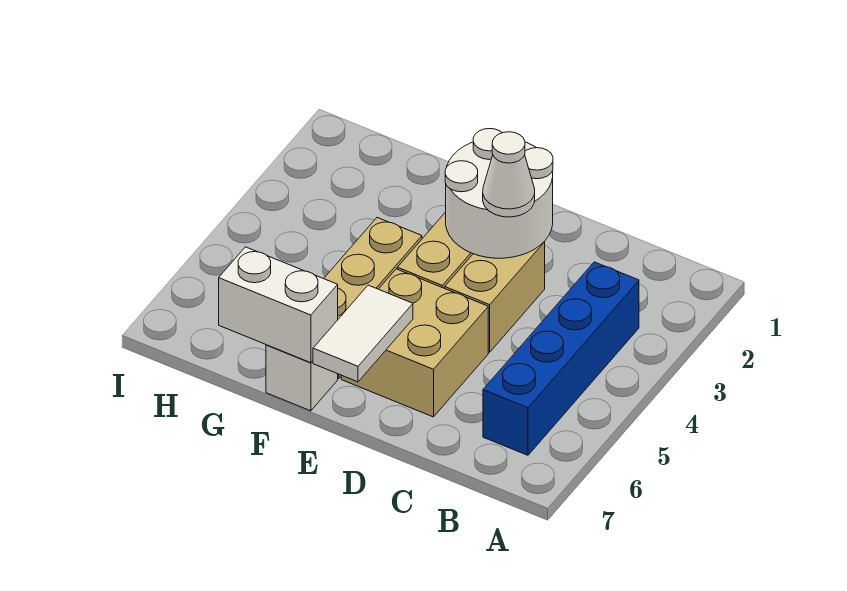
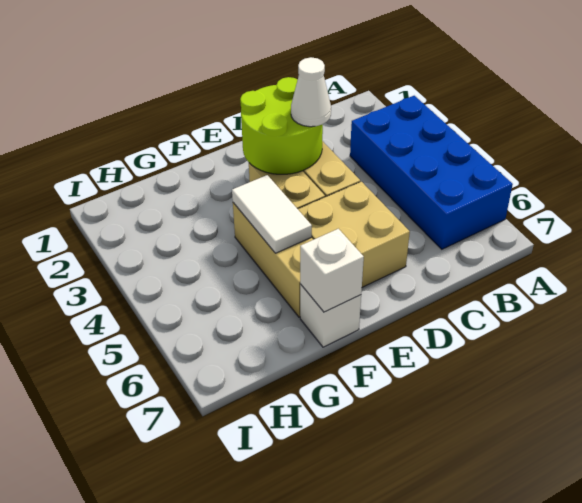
blue 1x4 brick [483,262,639,455] -> blue 2x4 brick [350,96,513,249]
white 2x2 round brick [445,129,553,258] -> lime 2x2 round brick [240,77,323,174]
white 1x2 tile [313,285,413,382] -> white 1x2 tile moved to [232,175,312,253]
white 1x2 brick [219,247,338,363] -> white 1x1 brick [300,229,364,312]

